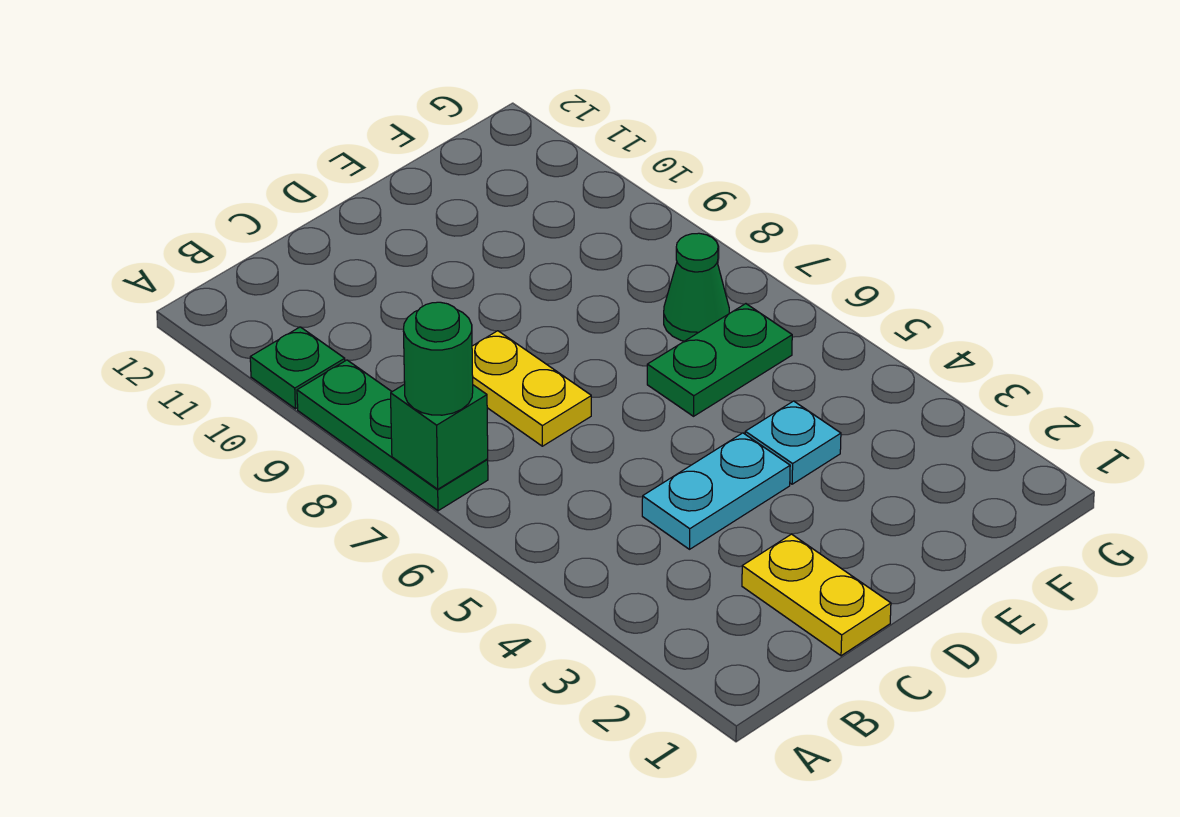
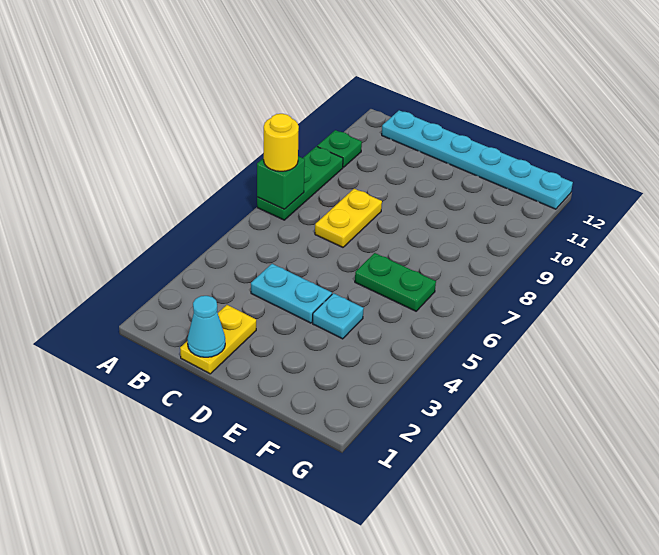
green 1x1 round brick [404,302,473,415] -> yellow 1x1 round brick [264,114,299,171]
none -> cyan 1x6 plate [382,110,573,209]
none -> cyan 1x1 cone [187,296,225,357]
green 1x1 cone [664,233,729,341] -> none

